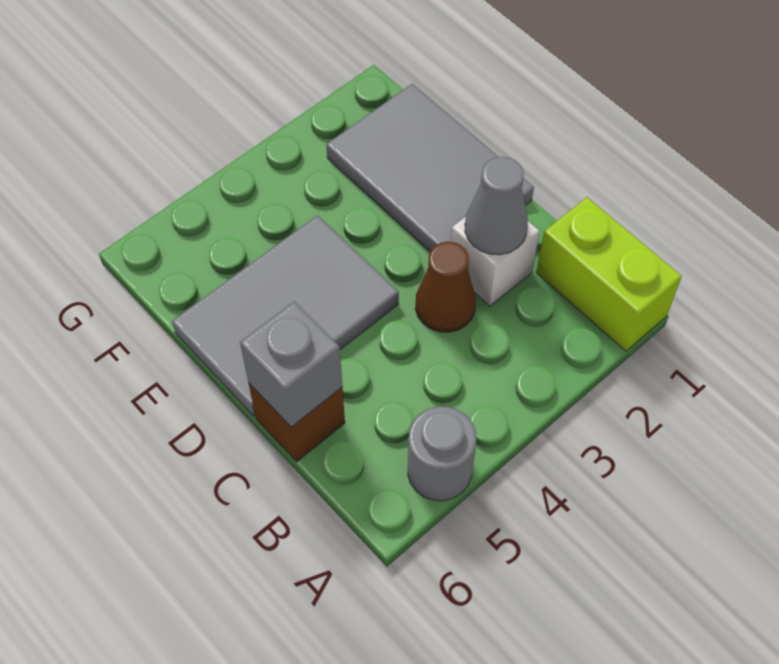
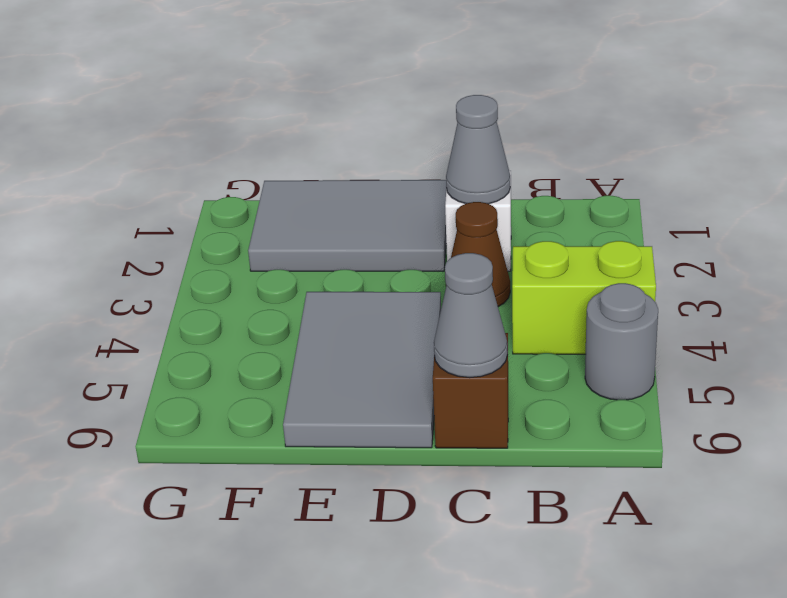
lime 1x2 brick [536,197,682,351] -> lime 1x2 brick moved to [512,241,656,354]
grey 1x1 brick [240,302,342,427] -> grey 1x1 cone [434,253,508,378]

